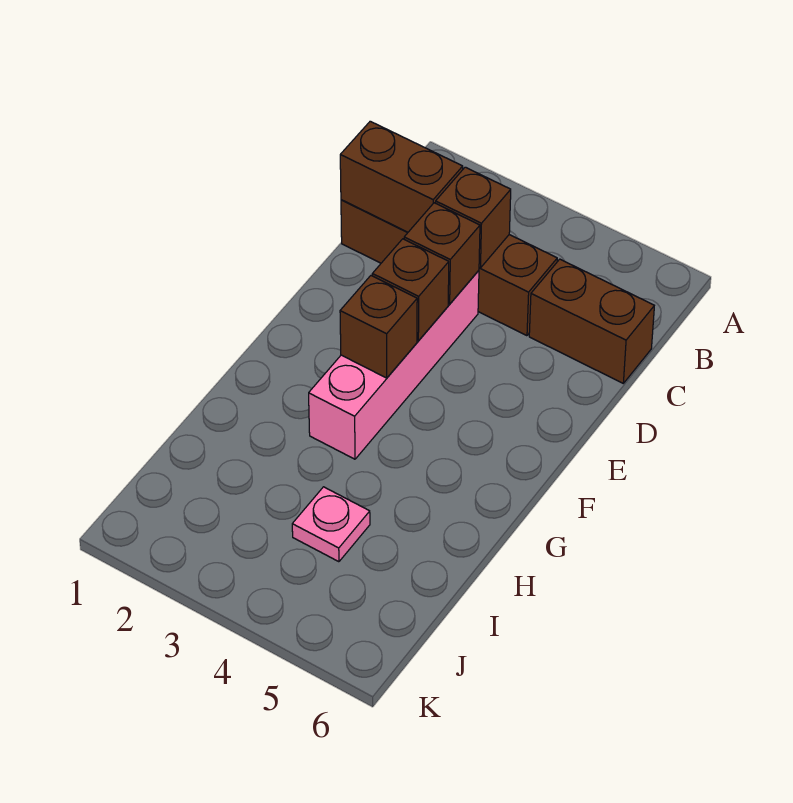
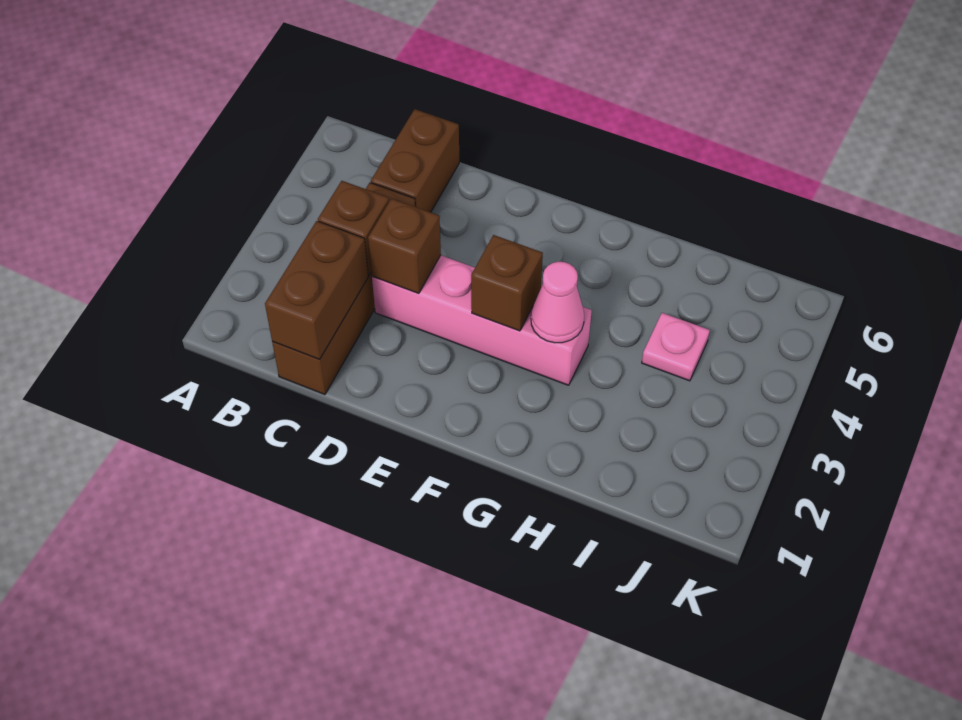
brown 1x1 brick [372,239,449,341] -> none
none -> pink 1x1 cone [531,262,584,343]

